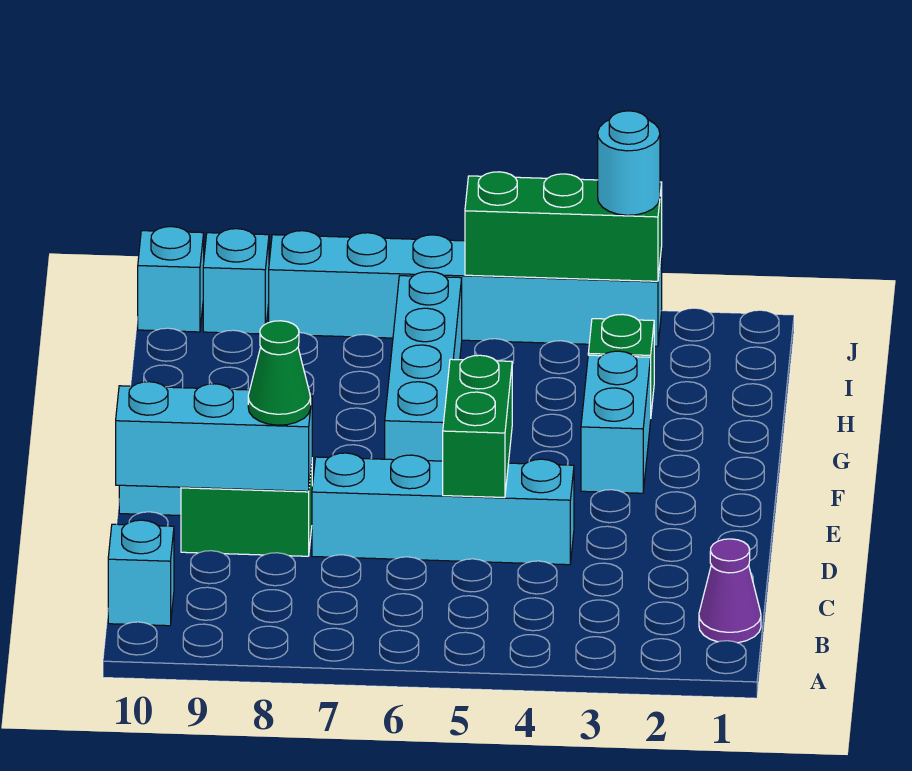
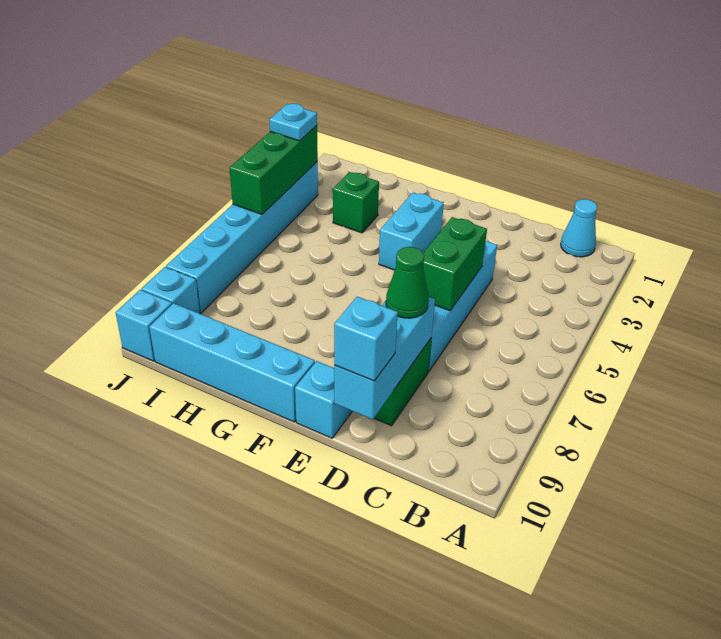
purple 1x1 cone [699,539,761,643] -> cyan 1x1 cone [561,199,597,257]
cyan 1x1 brick [108,520,174,626] -> cyan 1x1 brick moved to [334,297,398,381]
green 1x2 brick [443,355,512,497] -> green 1x2 brick turned to [423,217,487,311]
cyan 1x2 brick [581,351,651,493] -> cyan 1x2 brick turned to [379,193,444,270]
cyan 1x4 brick [385,272,462,461] -> cyan 1x4 brick moved to [149,303,315,422]
cyan 1x1 round brick [598,111,660,215] -> cyan 1x1 plate [269,104,317,141]

